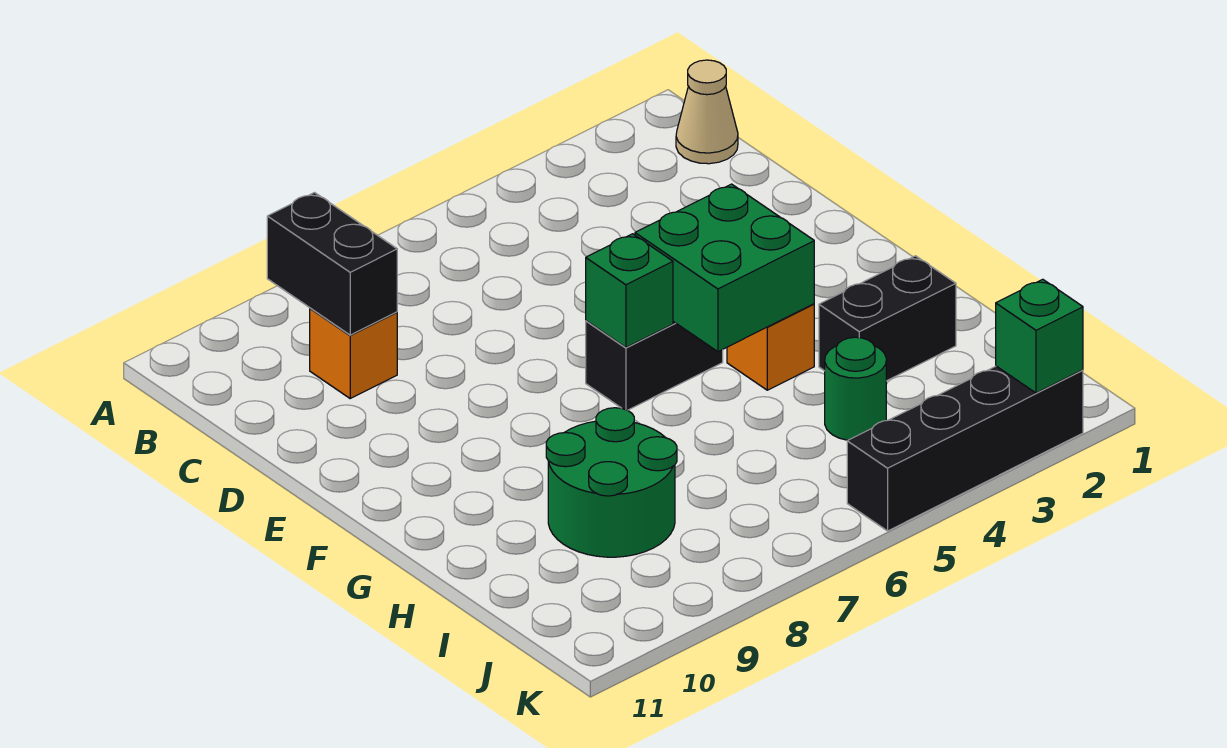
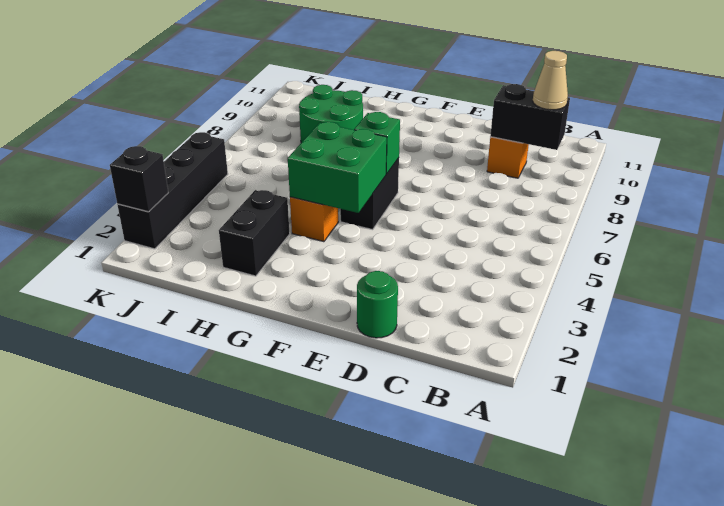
tan 1x1 cone [676,60,738,164] -> tan 1x1 cone moved to [533,51,568,110]
green 1x1 round brick [825,337,886,440] -> green 1x1 round brick moved to [357,271,398,338]
green 1x1 brick [996,279,1083,393] -> black 1x1 brick [110,146,168,212]

